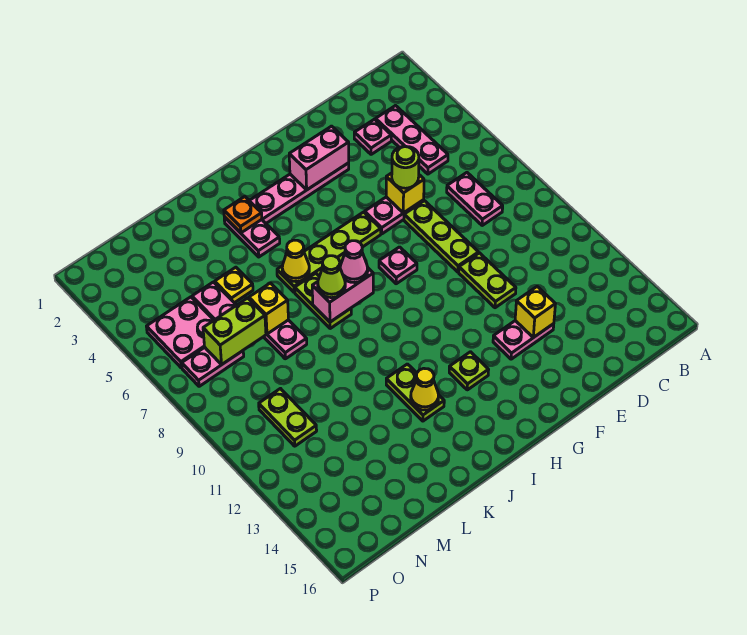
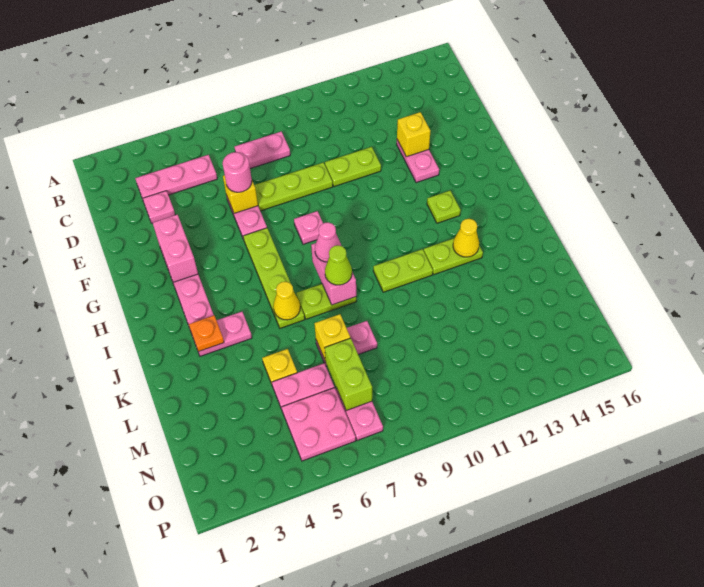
lime 1x1 round brick [392,146,419,188] -> pink 1x1 round brick [223,152,252,192]
lime 1x2 plate [259,389,317,446] -> lime 1x2 plate moved to [373,249,433,292]

